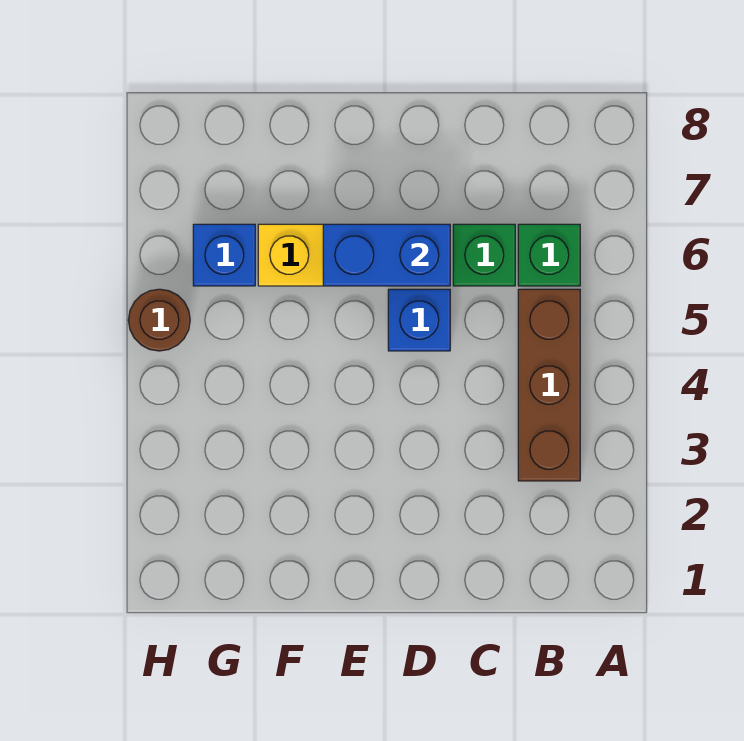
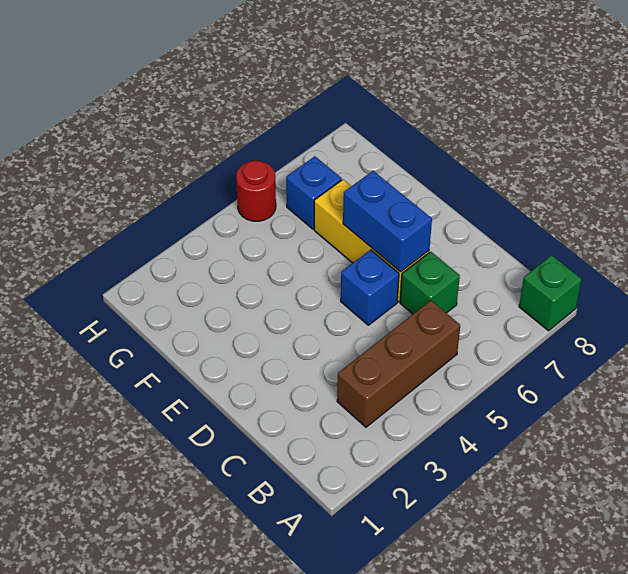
green 1x1 brick [518,224,580,286] -> green 1x1 brick moved to [519,255,582,331]
brown 1x1 round brick [128,289,190,351] -> red 1x1 round brick [236,161,276,221]

